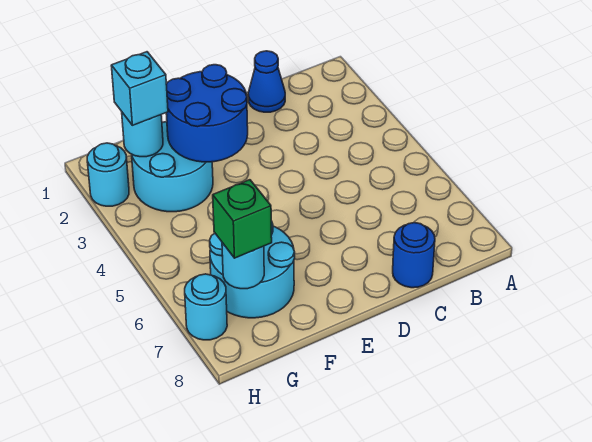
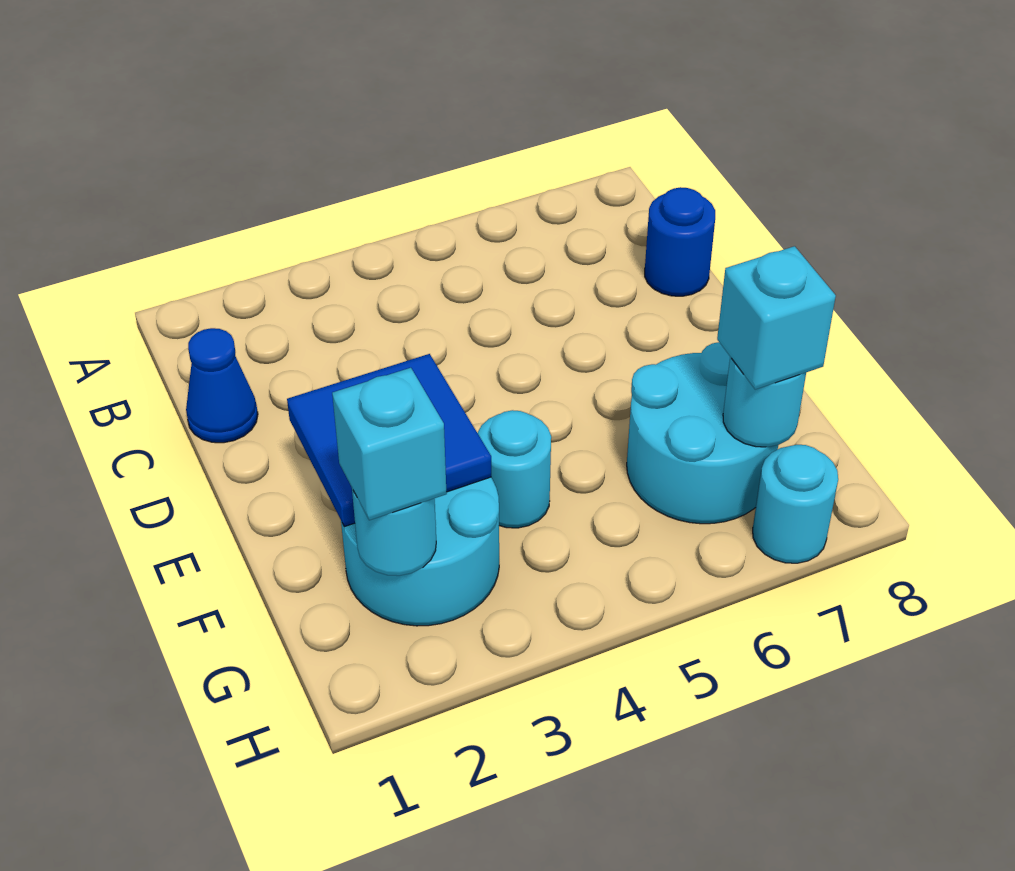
blue 2x2 round brick [166,65,248,162] -> blue 2x2 tile [287,354,491,527]
green 1x1 brick [213,180,272,258] -> cyan 1x1 brick [717,246,836,389]
cyan 1x1 round brick [87,143,129,206] -> cyan 1x1 round brick moved to [478,410,551,528]

